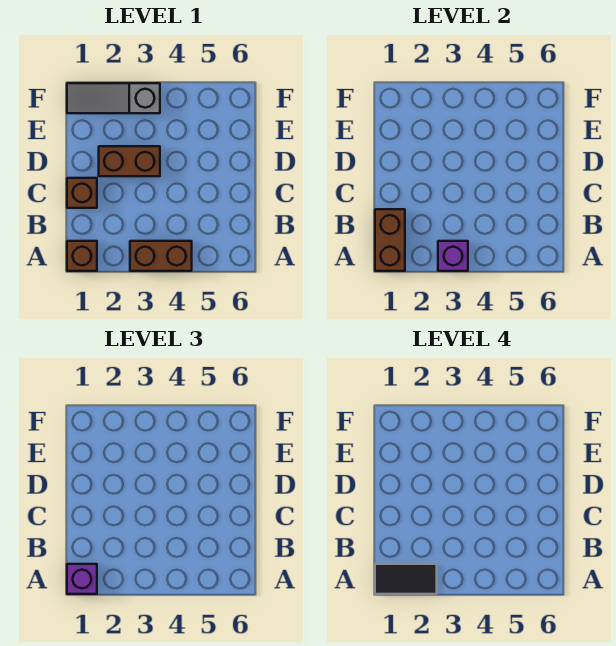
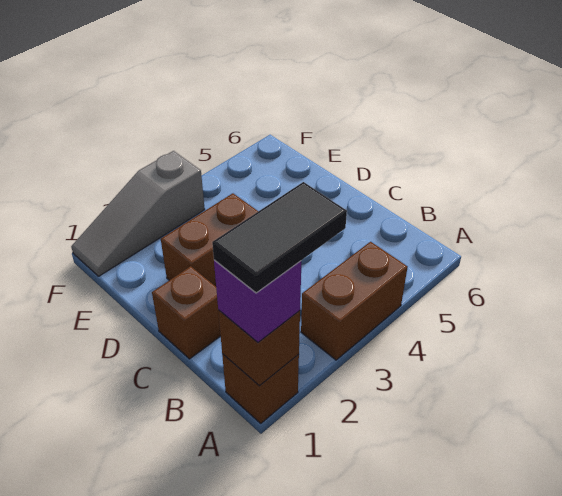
brown 1x2 brick [375,209,405,271] -> brown 1x1 brick [218,310,300,386]
purple 1x1 brick [438,241,468,271] -> none

